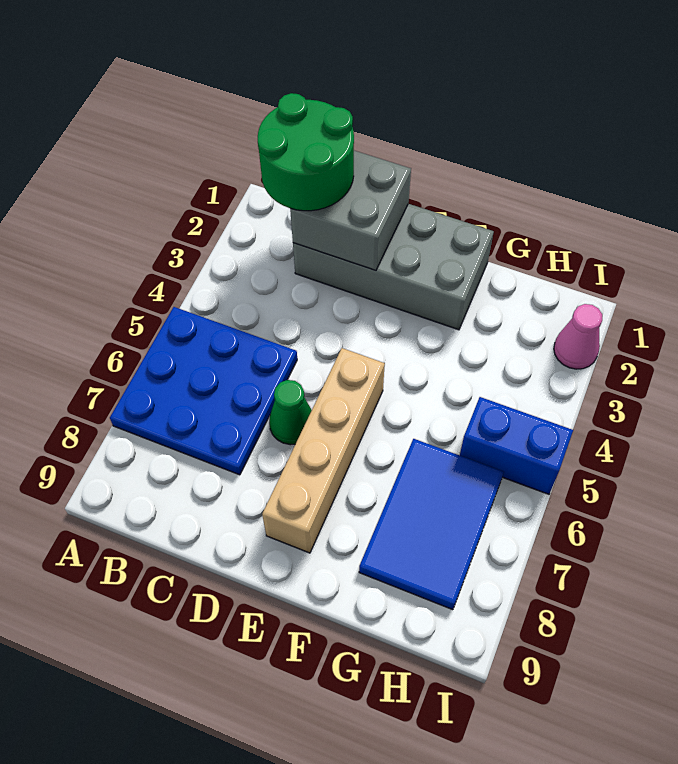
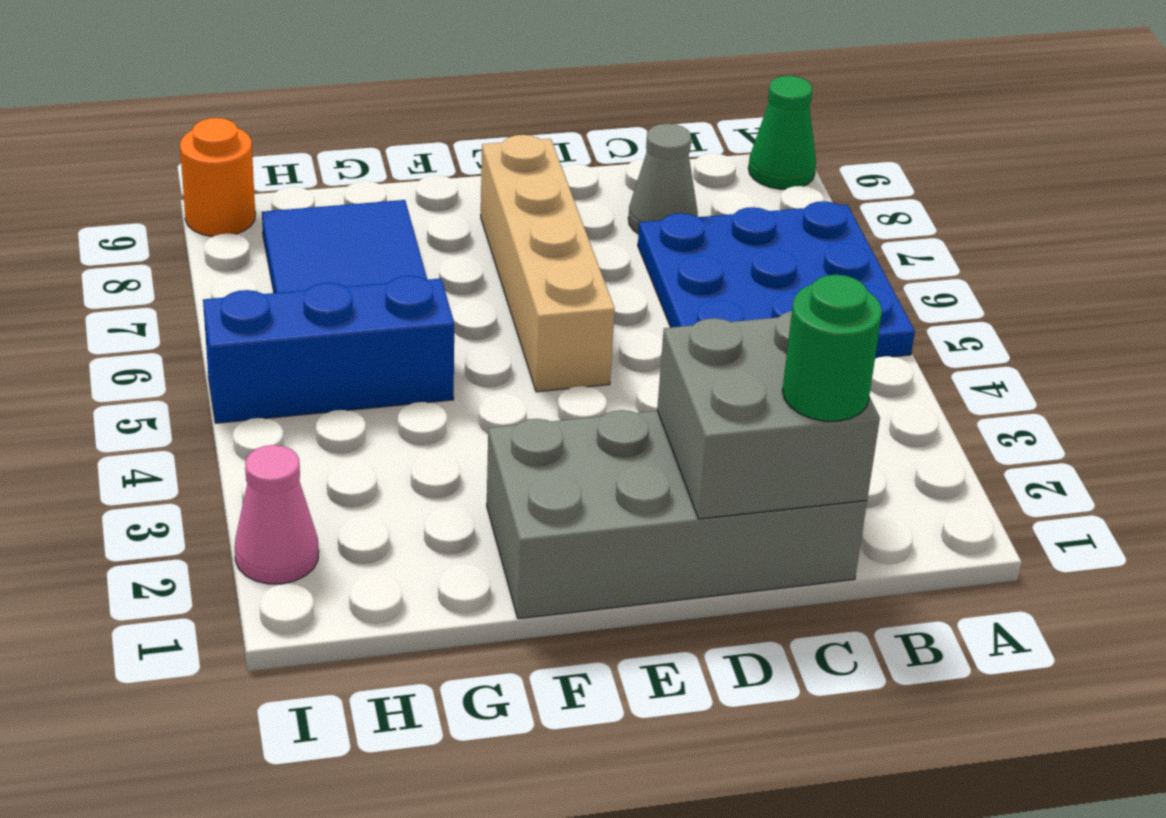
green 2x2 round brick [258,93,354,211] -> green 1x1 round brick [783,275,882,421]
none -> grey 1x1 cone [628,124,698,234]
green 1x1 cone [269,380,312,445] -> green 1x1 cone moved to [749,76,816,189]
blue 1x2 brick [460,397,573,494] -> blue 1x3 brick [203,276,454,423]
none -> orange 1x1 round brick [180,118,255,237]

